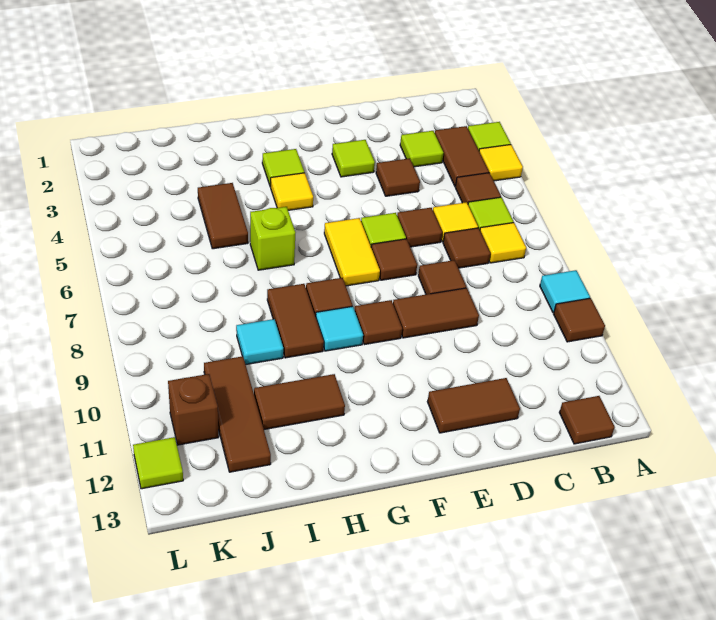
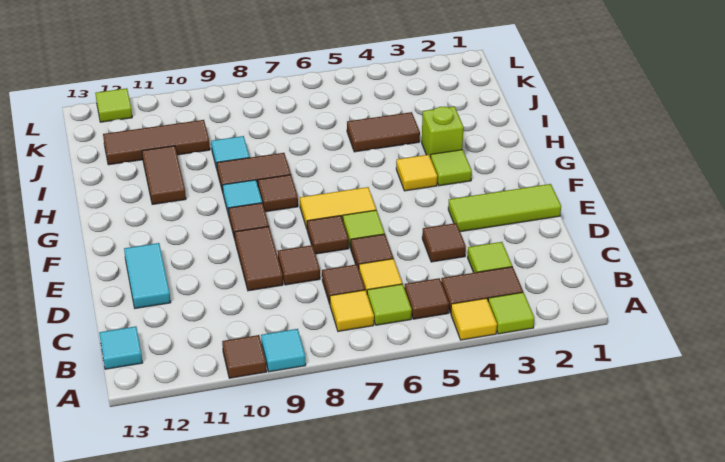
brown 1x1 tile [559,396,615,444] -> cyan 1x1 tile [99,326,143,369]
brown 1x2 tile [427,378,520,433] -> cyan 1x2 tile [124,243,171,308]
lime 1x1 tile [332,140,375,177] -> lime 1x3 tile [448,184,561,232]
lime 1x1 brick [250,207,296,270] -> lime 1x1 brick moved to [422,107,463,158]
brown 1x1 brick [168,374,218,445] -> none

